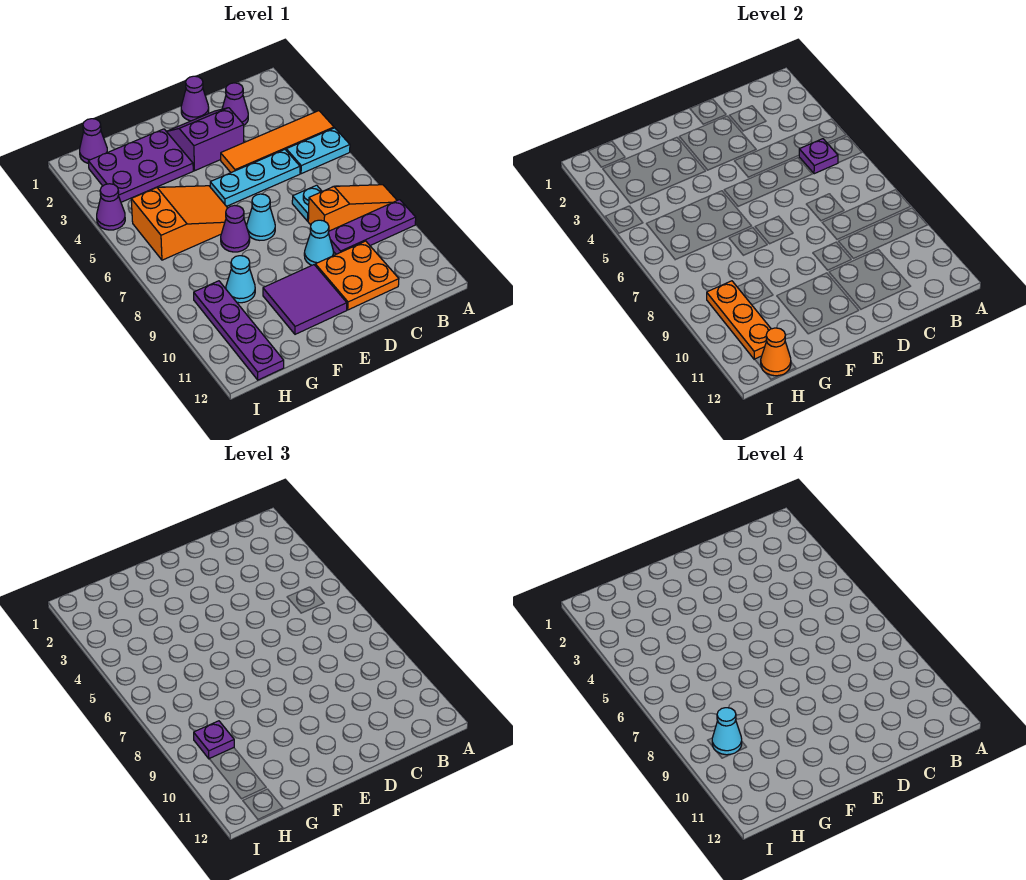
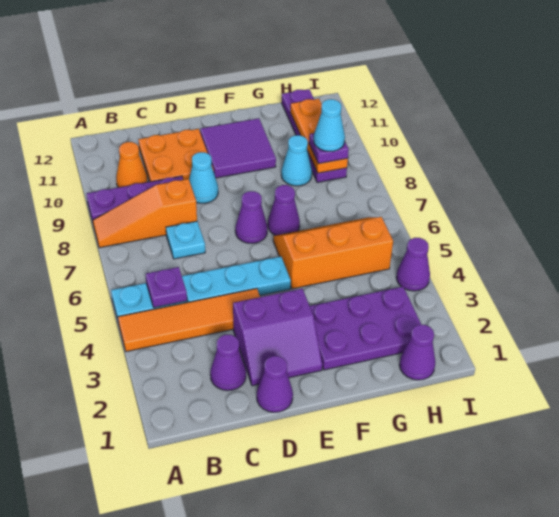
cyan 1x1 cone [247,194,275,240] -> purple 1x1 cone [235,191,268,243]
orange 2x3 slope [131,186,227,260] -> orange 2x3 slope turned to [273,217,393,289]
orange 1x1 cone [761,328,791,376] -> orange 1x1 cone moved to [116,142,147,187]

